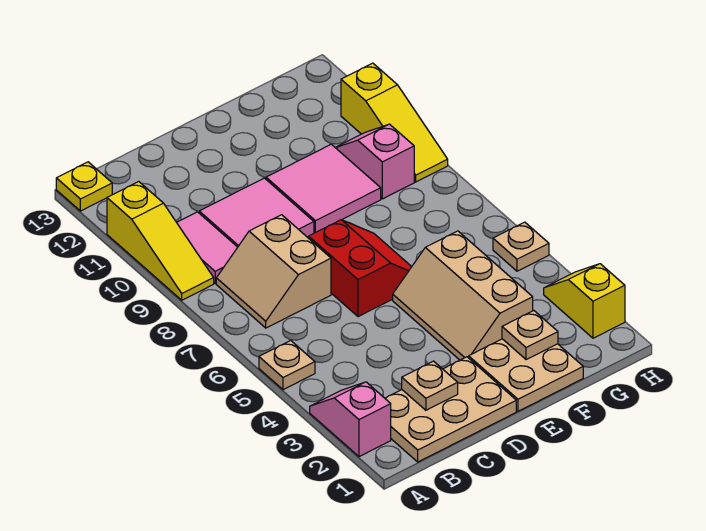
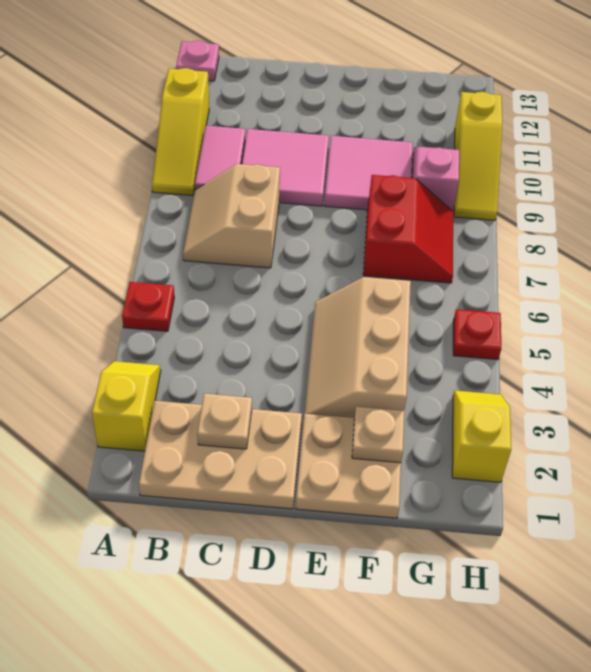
pink 1x2 slope [310,382,391,457] -> yellow 1x2 slope [92,361,161,451]
tan 1x1 plate [259,340,315,390] -> red 1x1 plate [122,282,174,331]
yellow 1x1 plate [56,162,112,211] -> pink 1x1 plate [176,41,219,81]
red 2x2 slope [309,220,411,317] -> red 2x2 slope moved to [363,175,453,283]
tan 1x1 plate [493,222,549,271] -> red 1x1 plate [453,309,501,360]

